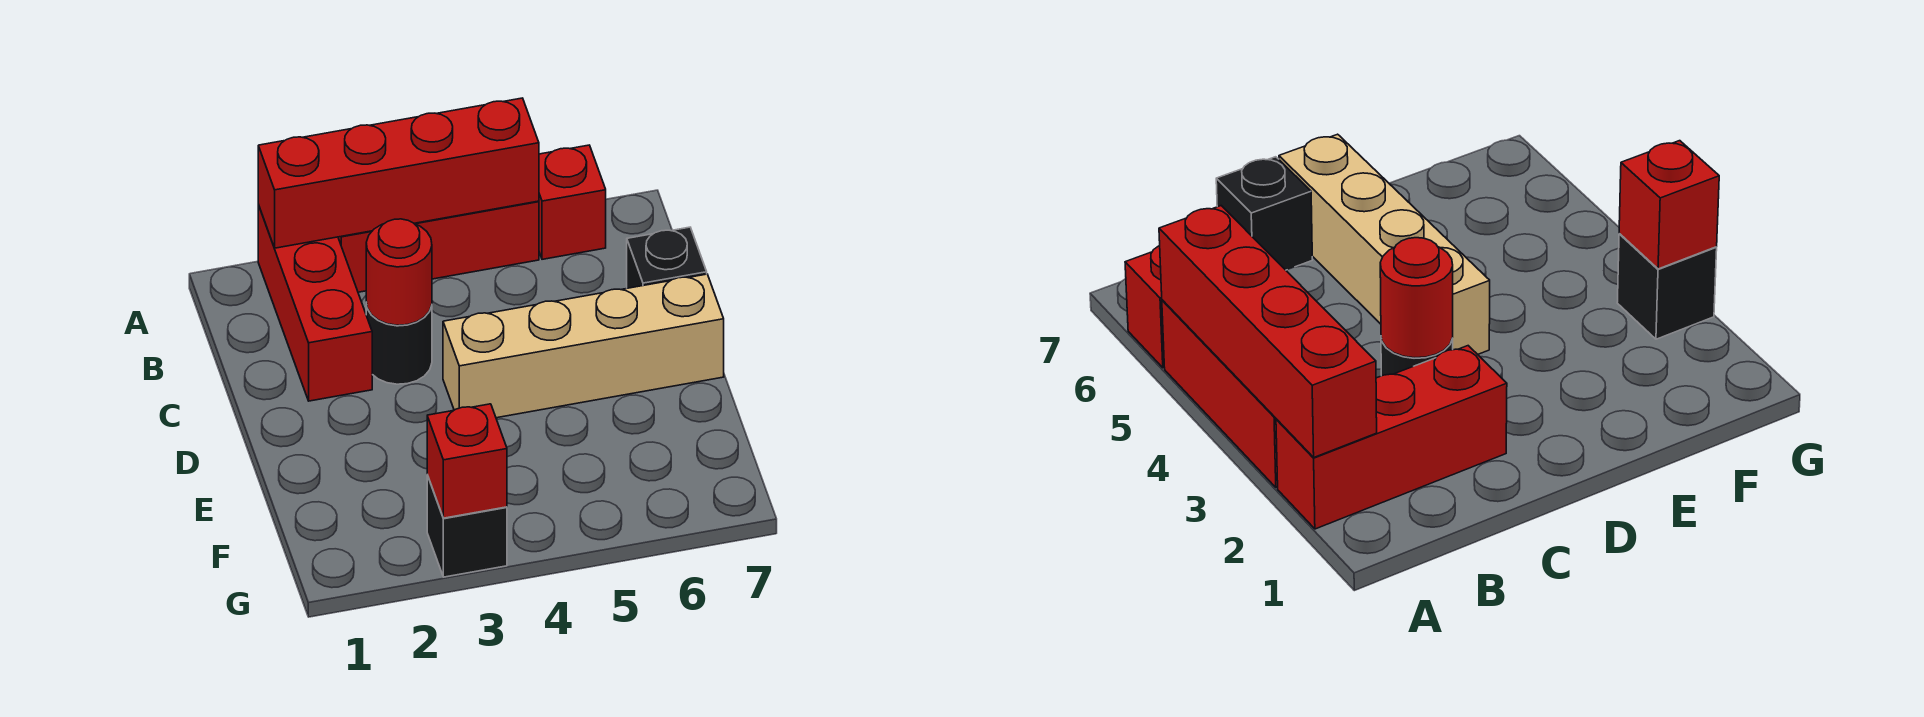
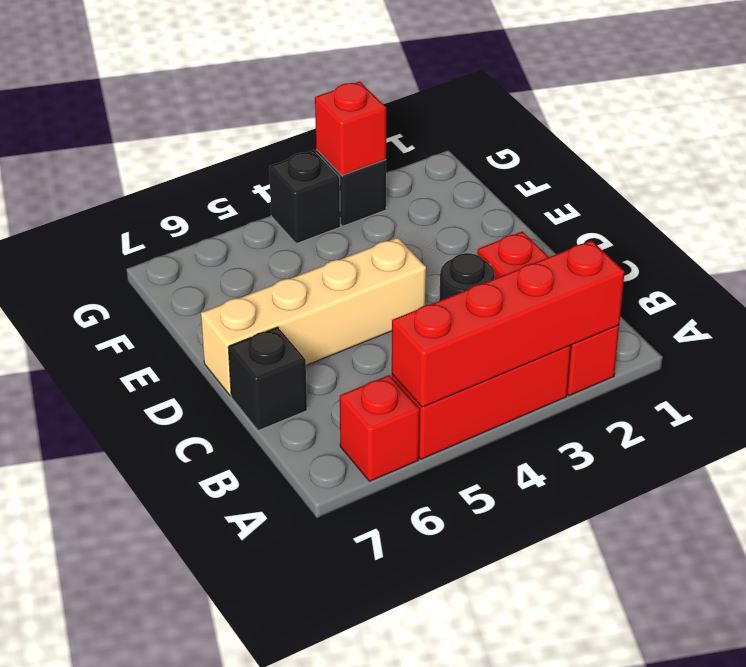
red 1x1 round brick [366,219,432,325] -> none
none -> black 1x1 brick [269,150,340,244]

